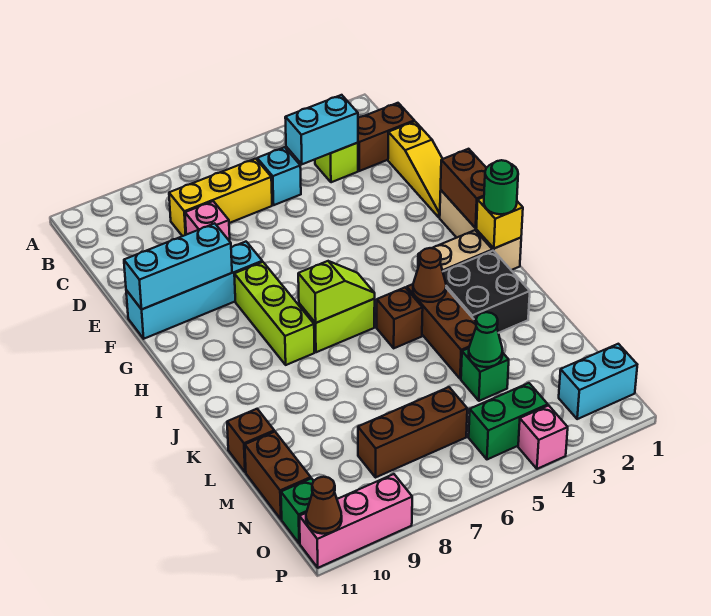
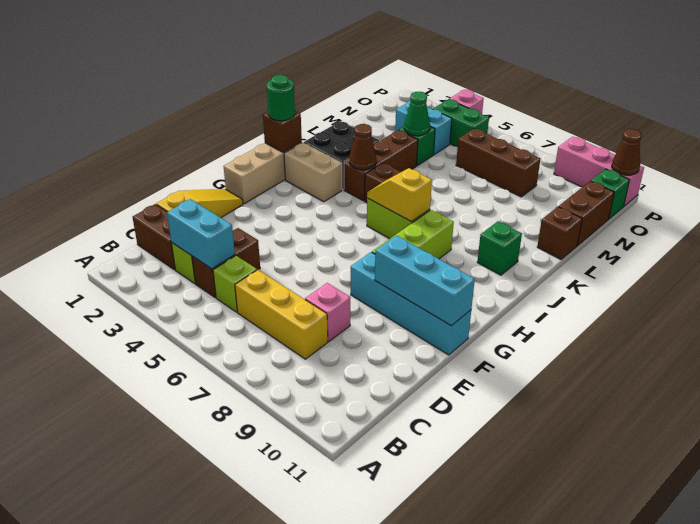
cyan 1x1 brick [257,147,301,205] -> lime 1x1 brick [213,256,257,312]
brown 1x2 brick [441,149,486,228] -> brown 1x2 brick moved to [192,228,260,298]
yellow 1x1 brick [476,197,523,248] -> brown 1x1 brick [263,111,302,152]
lime 1x2 slope [298,261,375,323] -> yellow 1x2 slope [367,168,432,222]
none -> green 1x1 brick [477,221,522,275]
cyan 1x2 brick [559,344,637,419] -> cyan 1x2 brick moved to [395,101,452,155]

